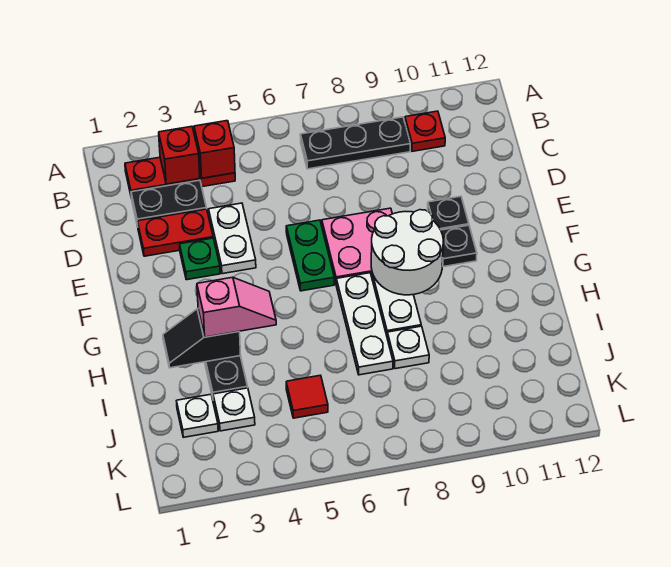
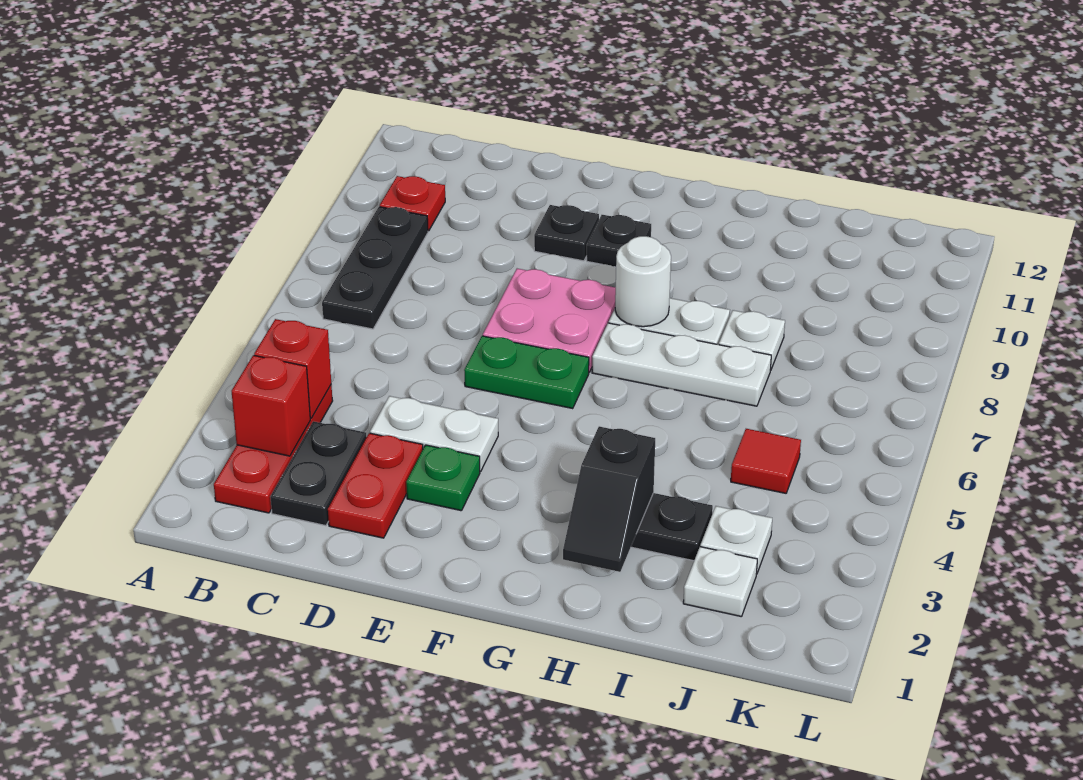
white 2x2 round brick [371,210,443,295] -> white 1x1 round brick [615,236,671,327]
pink 1x2 slope [197,277,276,337] -> none

